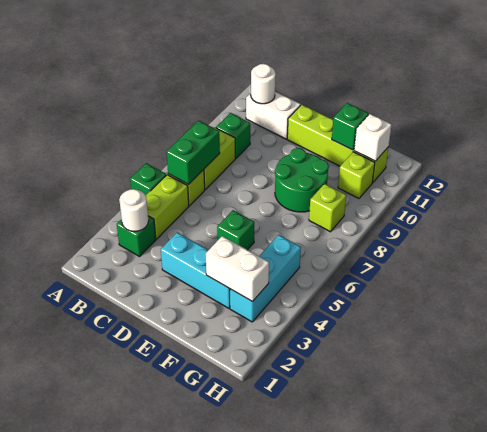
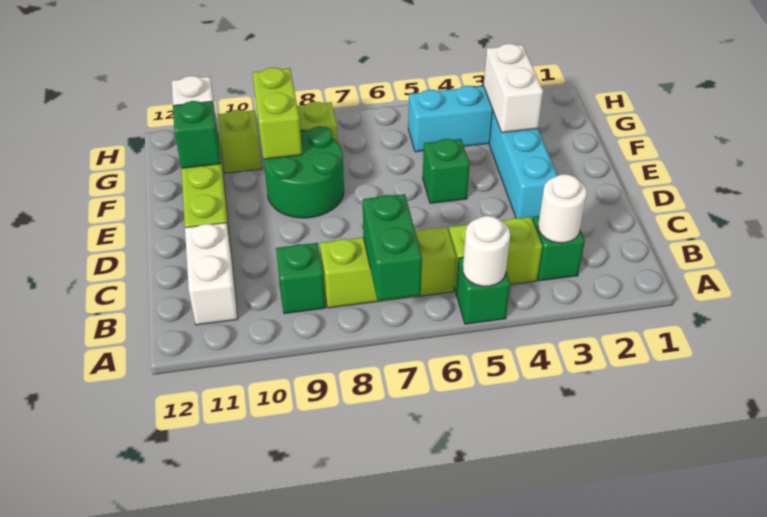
green 1x2 brick [167,121,220,185] -> green 1x2 brick turned to [363,194,422,300]
white 1x1 round brick [251,64,276,104] -> white 1x1 round brick moved to [463,216,510,286]
none -> lime 1x2 brick [252,68,302,159]

